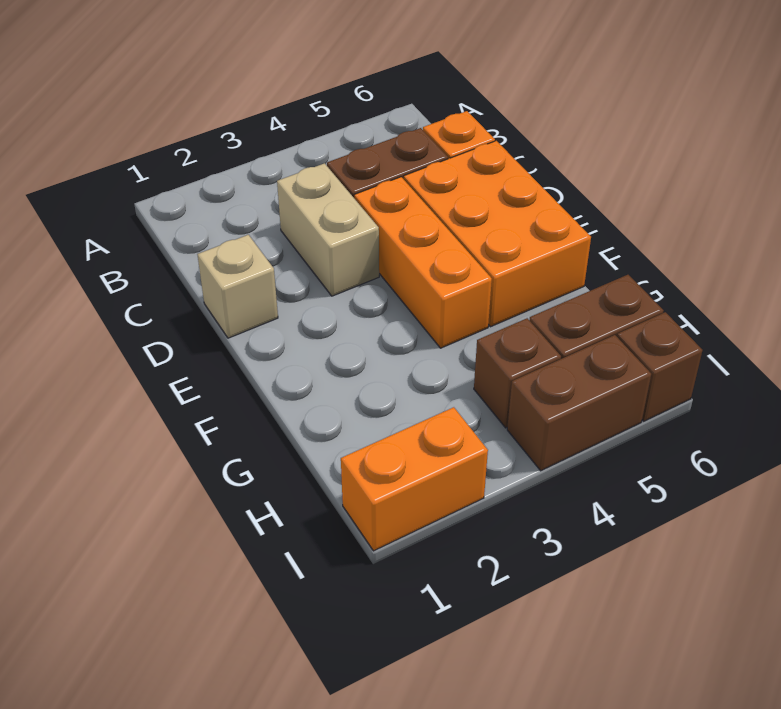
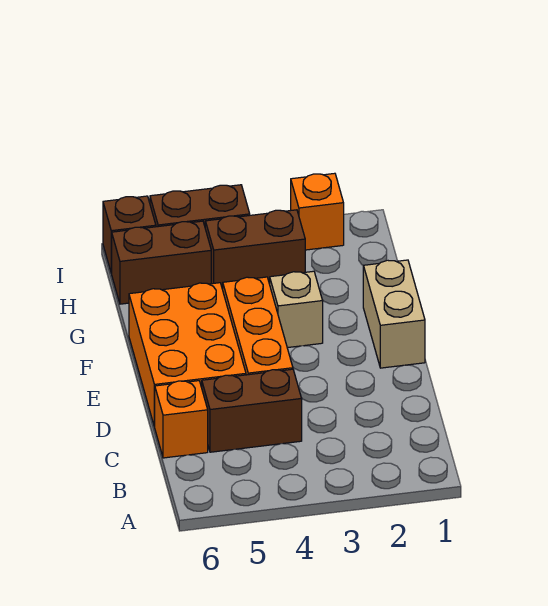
tan 1x2 brick [277,163,379,296] -> tan 1x2 brick moved to [363,260,425,368]
tan 1x1 brick [197,235,278,338] -> tan 1x1 brick moved to [270,271,323,348]
brown 1x1 brick [474,318,561,428] -> brown 1x2 brick [205,210,305,289]
orange 1x2 brick [341,407,488,551] -> orange 1x1 brick [291,173,344,250]

